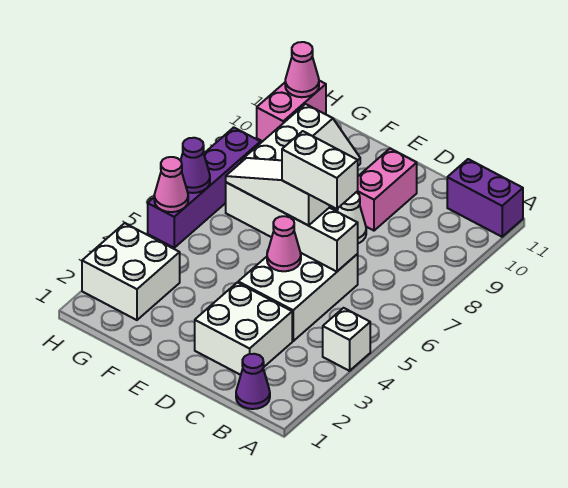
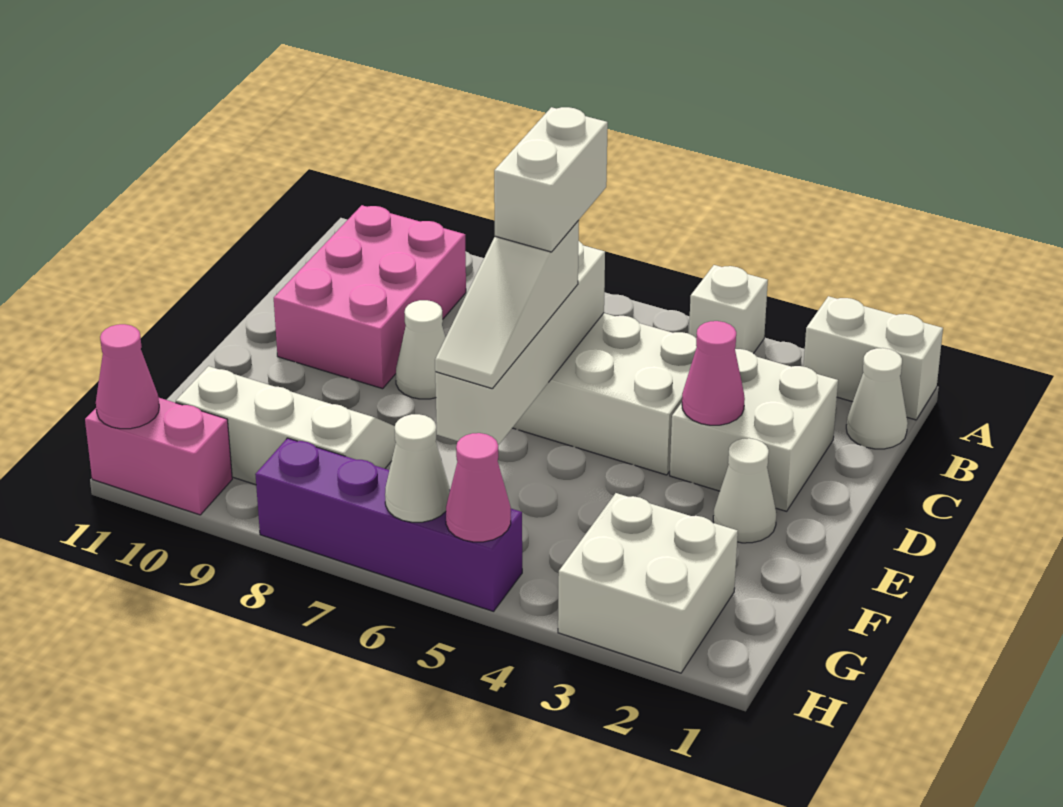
none -> white 1x2 brick [803,296,943,420]
purple 1x2 brick [447,159,523,237] -> none
purple 1x1 cone [236,354,270,409] -> white 1x1 cone [846,348,908,449]
pink 1x1 cone [267,216,301,271] -> pink 1x1 cone moved to [682,321,745,425]
pink 1x2 brick [357,148,417,231] -> pink 2x3 brick [274,205,466,389]
none -> white 1x1 cone [713,438,776,543]
purple 1x1 cone [181,138,210,193] -> white 1x1 cone [385,414,450,522]

